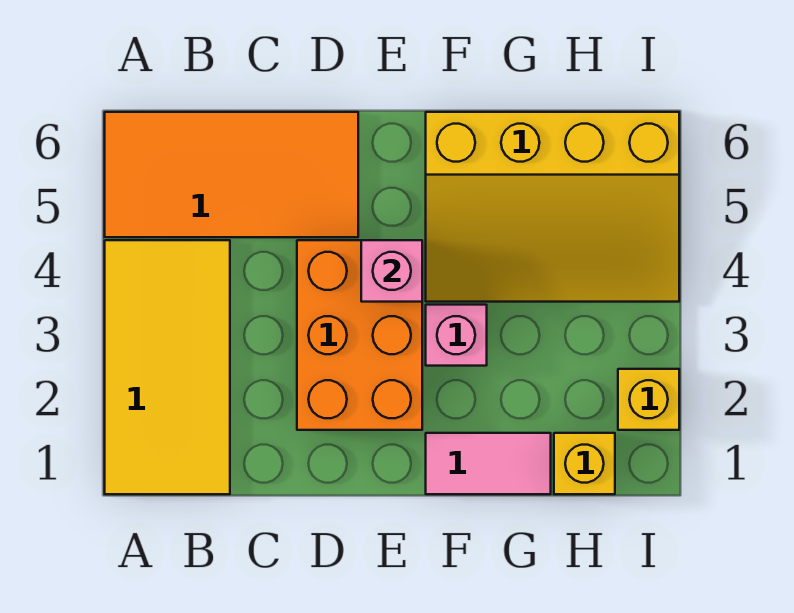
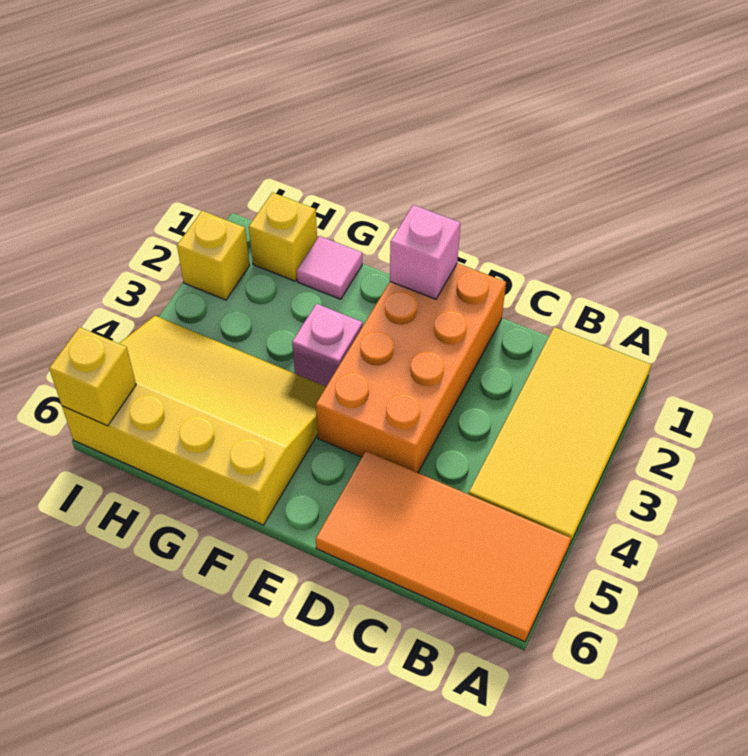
orange 2x3 brick [297,240,422,430] -> orange 2x4 brick [316,263,506,473]
pink 1x1 brick [361,240,422,302] -> pink 1x1 brick moved to [390,205,460,299]
pink 1x2 tile [426,433,551,494] -> pink 1x1 tile [297,236,362,299]
none -> yellow 1x1 brick [49,327,136,426]

